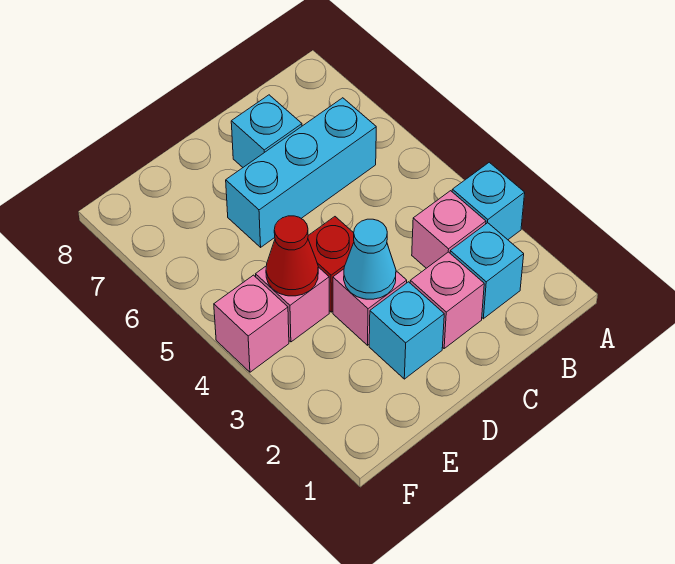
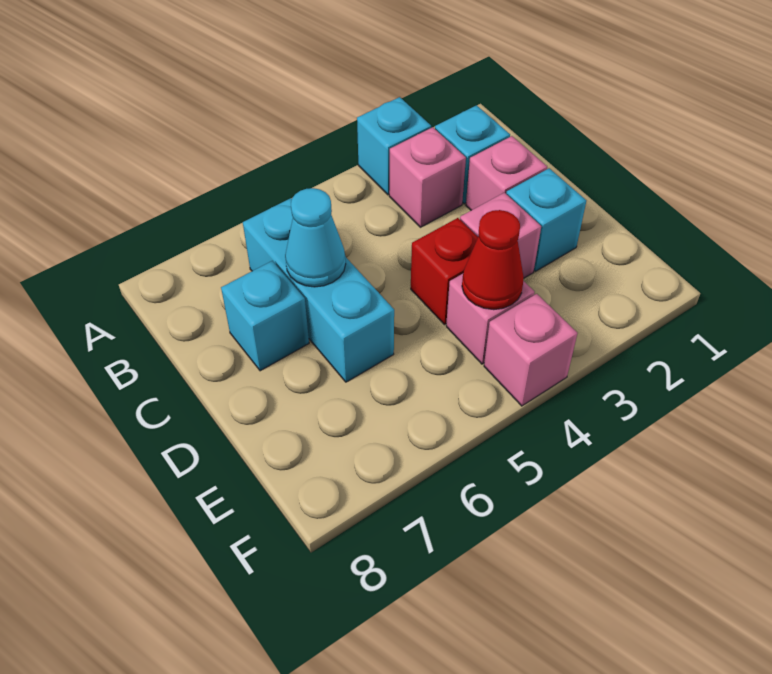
cyan 1x1 cone [344,219,396,299] -> cyan 1x1 cone moved to [285,188,346,287]

